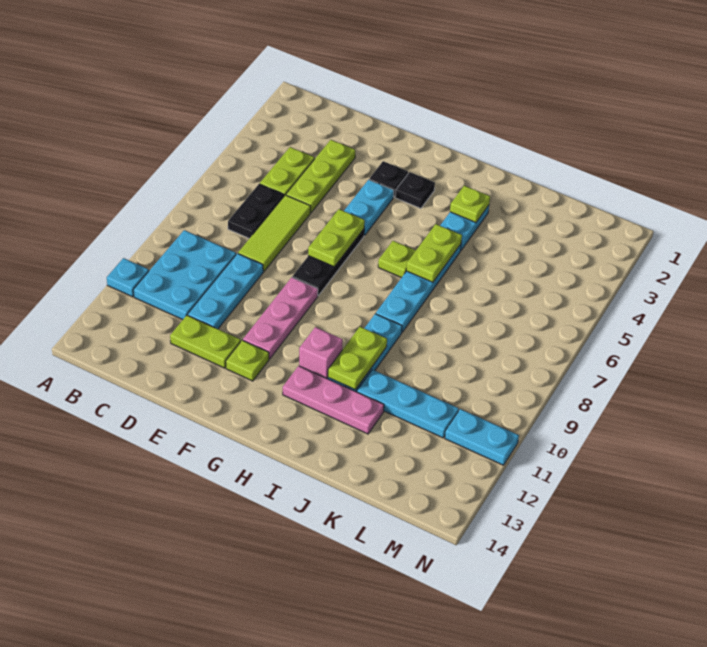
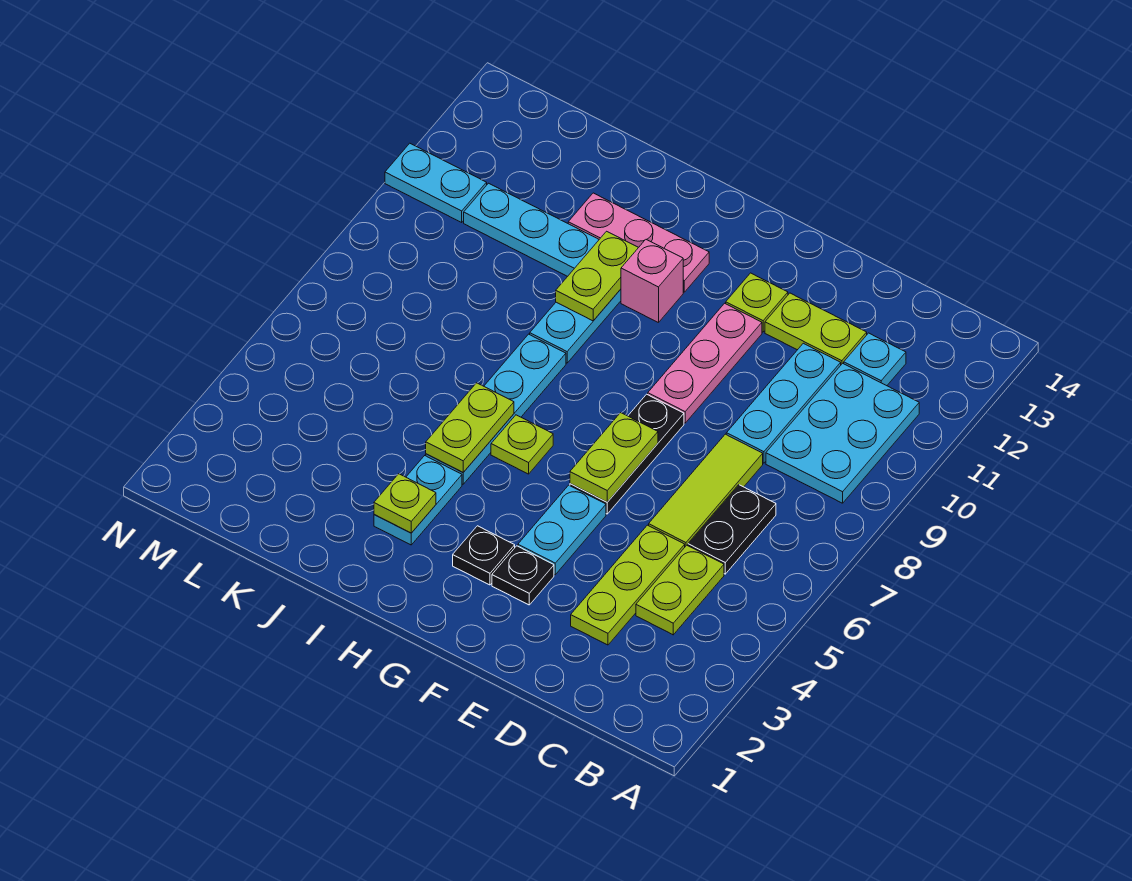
cyan 1x1 plate [107,258,149,297] -> cyan 1x1 plate moved to [844,333,906,386]

